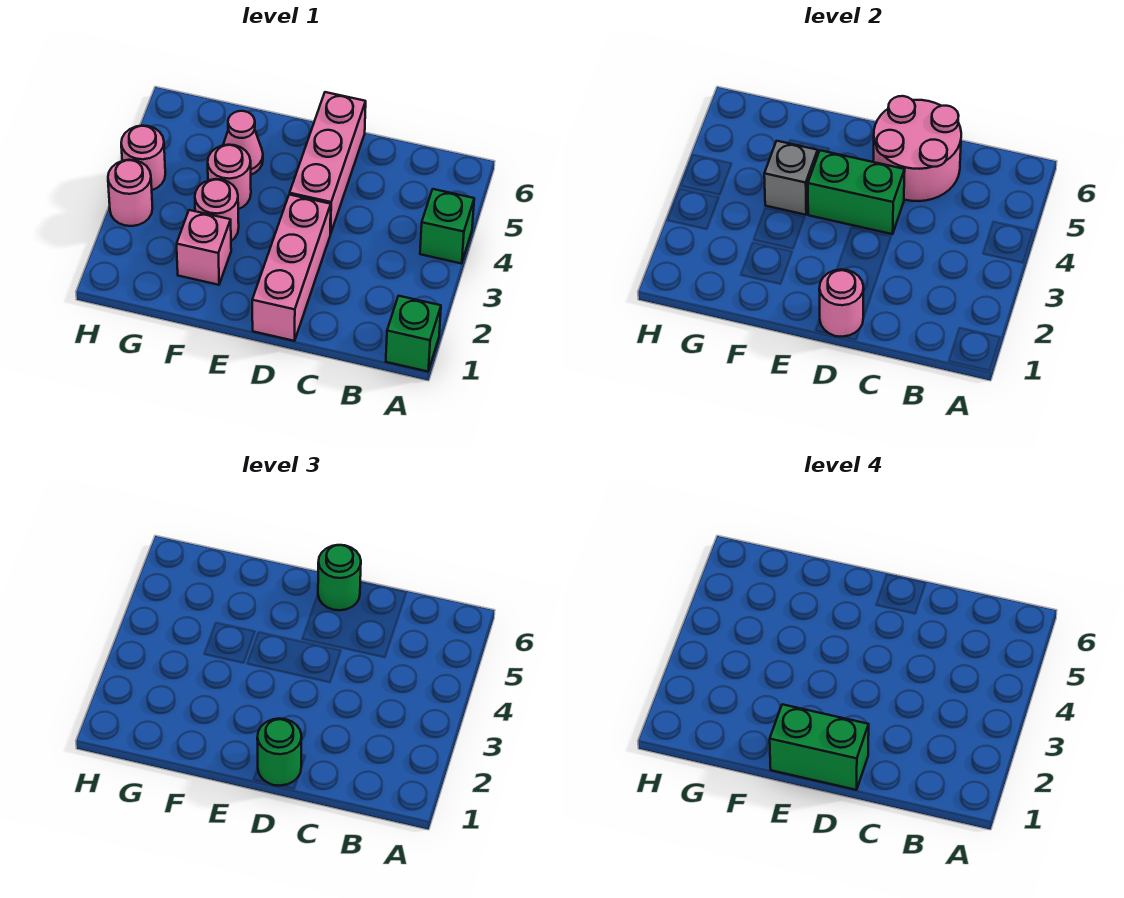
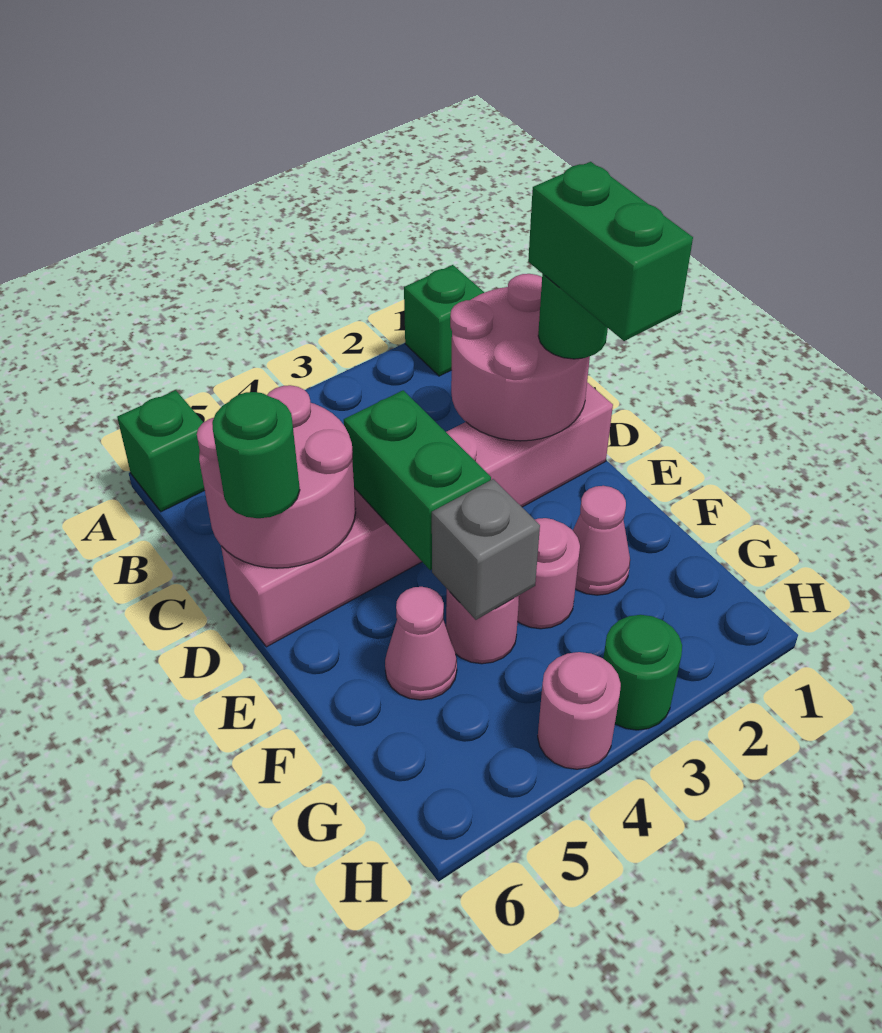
green 1x1 brick [420,189,474,264] -> green 1x1 brick moved to [117,390,205,512]
pink 1x1 round brick [819,269,864,337] -> pink 2x2 round brick [450,274,590,441]
pink 1x1 brick [177,210,231,285] -> pink 1x1 cone [573,486,630,595]
pink 1x1 round brick [108,160,153,226] -> green 1x1 round brick [603,615,682,730]

